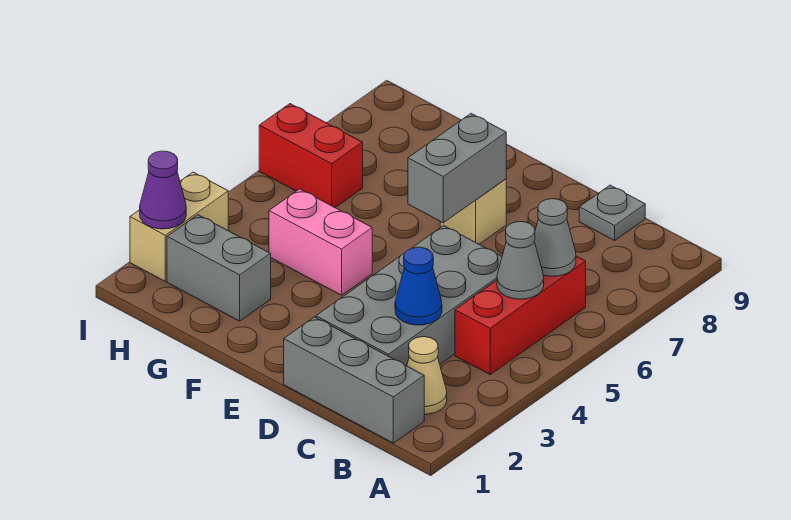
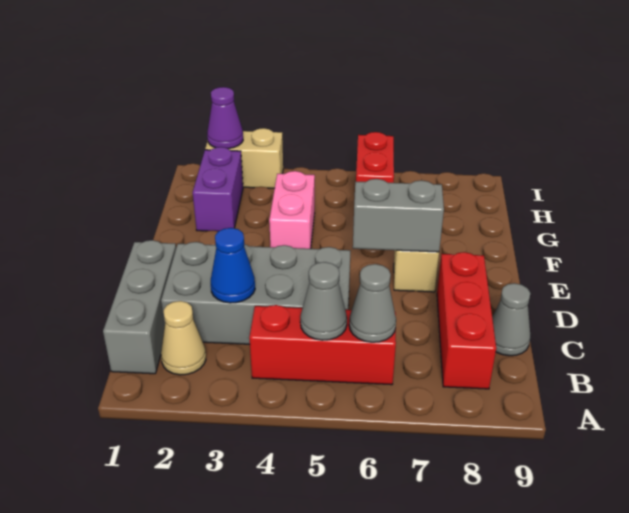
none -> red 1x3 brick [437,252,496,389]
grey 1x1 plate [579,185,645,241] -> grey 1x1 cone [492,283,530,356]
grey 1x2 brick [167,215,271,321] -> purple 1x2 brick [193,147,243,231]

